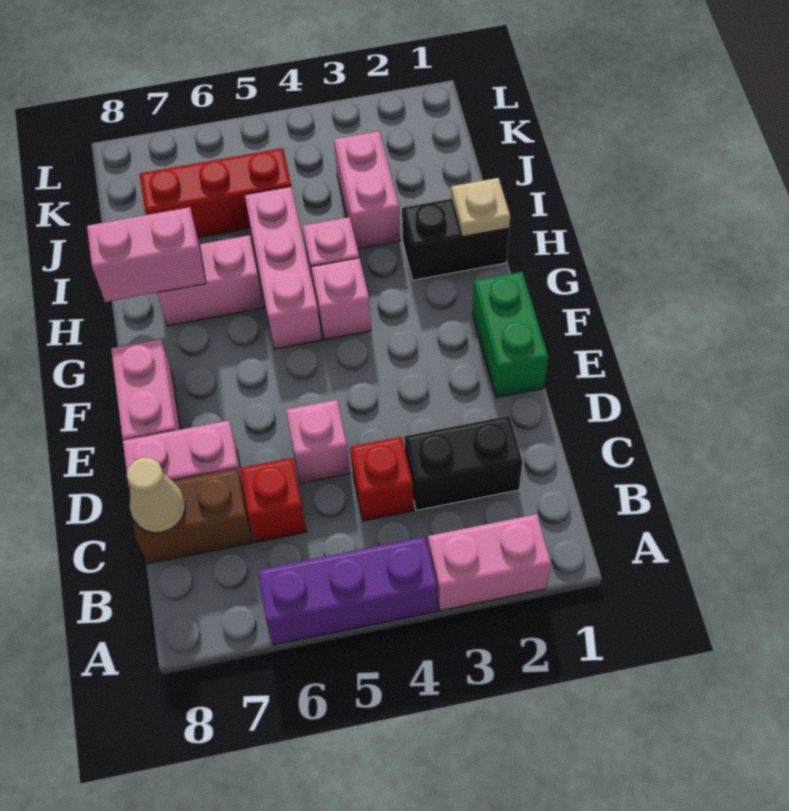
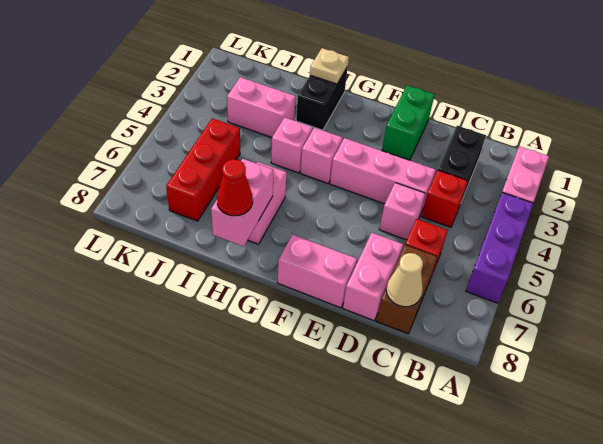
green 1x2 brick [473,272,548,398] -> green 1x2 brick turned to [382,85,435,160]
pink 1x3 brick [245,186,322,349] -> pink 1x3 brick moved to [330,138,436,214]
none -> red 1x1 cone [217,159,253,216]

